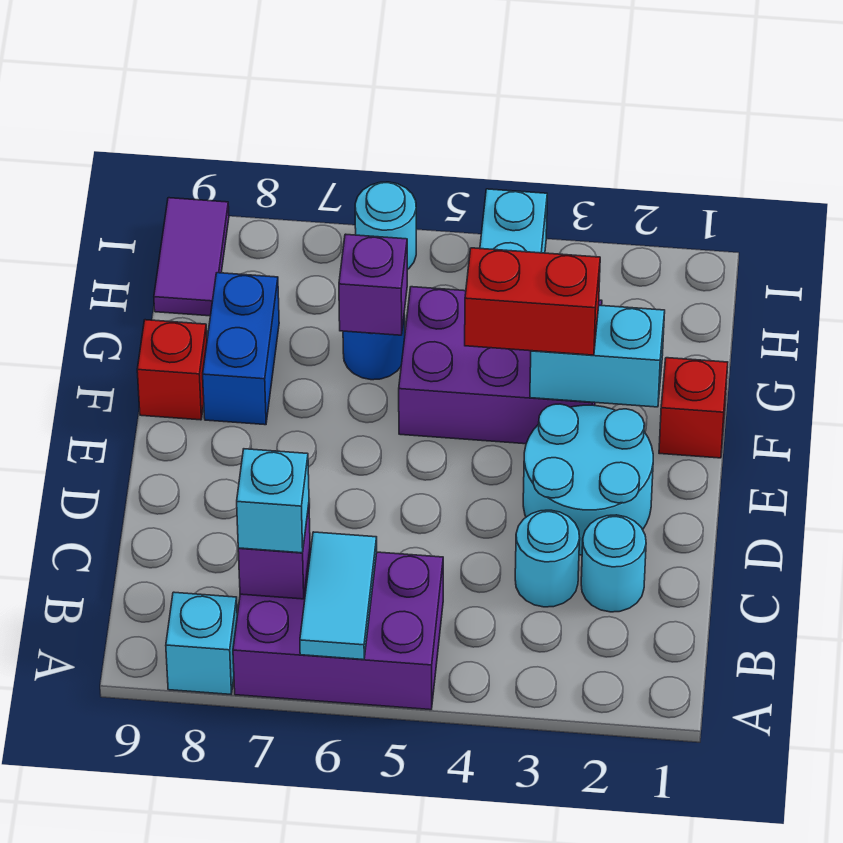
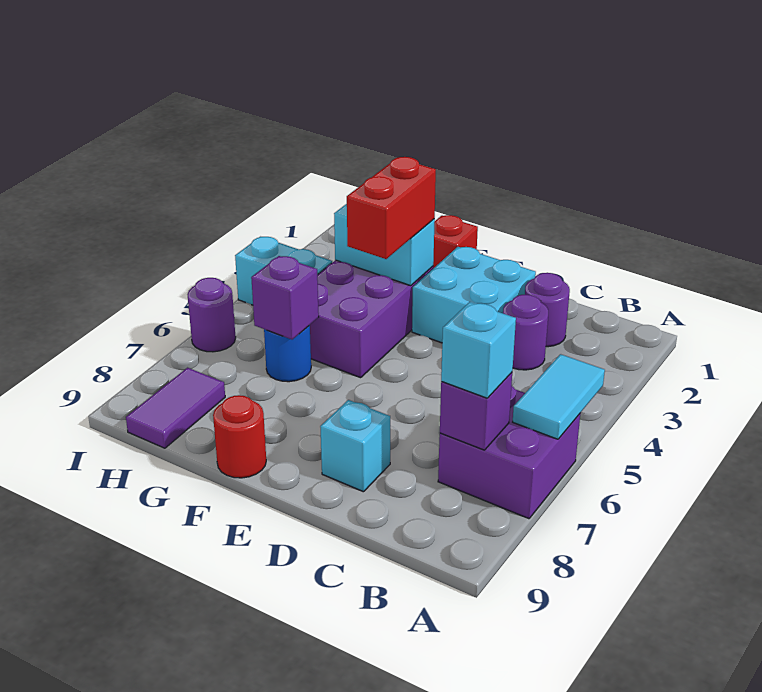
purple 2x3 brick [233,547,443,710] -> purple 2x2 brick [438,386,580,519]
cyan 1x2 tile [300,532,377,660] -> cyan 1x2 tile turned to [513,354,605,439]
cyan 1x1 brick [166,592,237,694] -> cyan 1x1 brick moved to [320,400,390,492]
cyan 1x1 round brick [581,515,646,612] -> purple 1x1 round brick [525,273,570,347]
cyan 1x1 round brick [515,510,580,607] -> purple 1x1 round brick [503,295,548,370]
cyan 2x2 round brick [523,404,653,555] -> cyan 2x2 brick [412,247,536,343]
cyan 1x2 brick [530,305,665,407] -> cyan 1x2 brick turned to [334,204,435,286]
blue 1x2 brick [203,273,279,425] -> none
red 1x1 brick [137,320,207,420] -> red 1x1 round brick [213,395,266,478]
purple 1x2 tile [154,198,229,316] -> purple 1x2 tile turned to [126,368,225,448]
cyan 1x1 round brick [355,182,416,270] -> purple 1x1 round brick [187,278,236,352]

